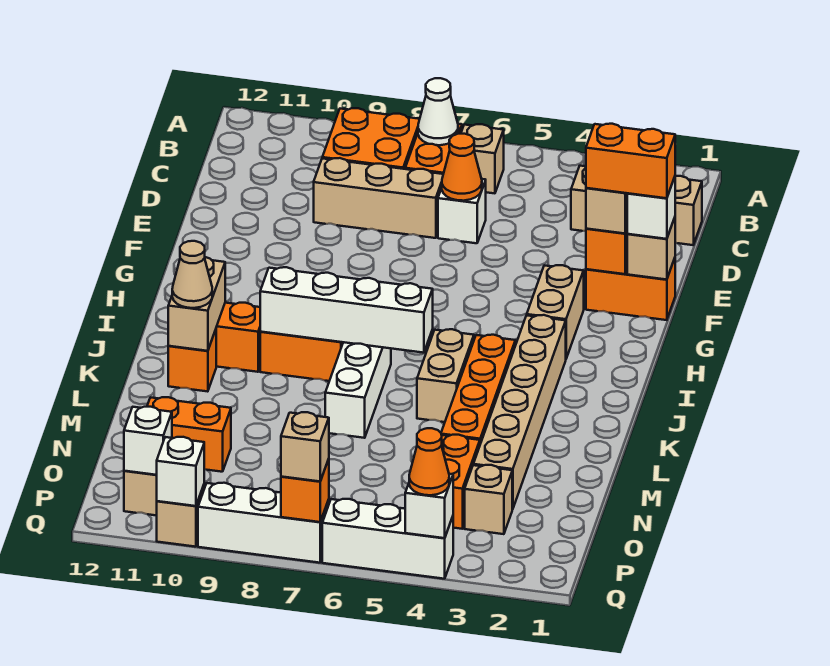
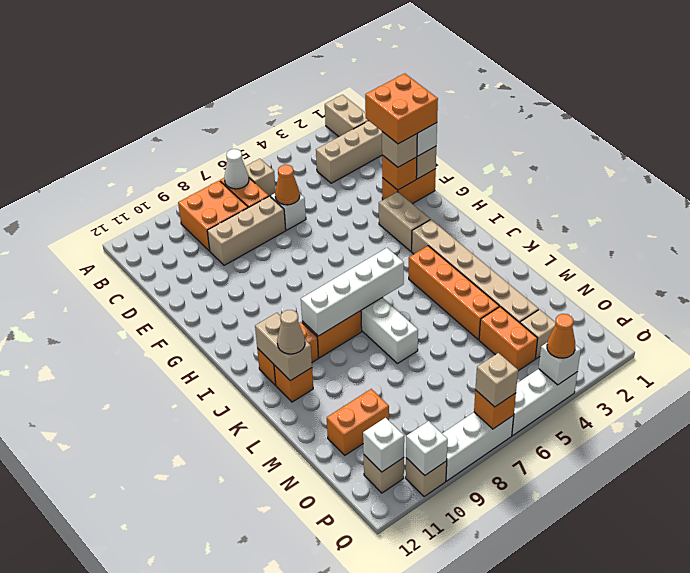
orange 1x2 brick [586,124,675,198] -> orange 2x2 brick [365,73,438,144]
tan 1x2 brick [417,329,474,422] -> tan 1x2 brick moved to [325,95,369,137]

